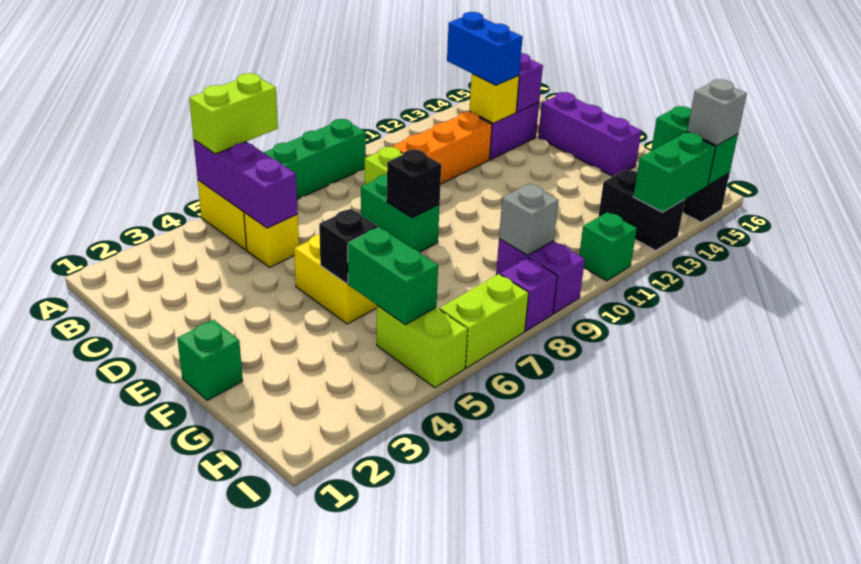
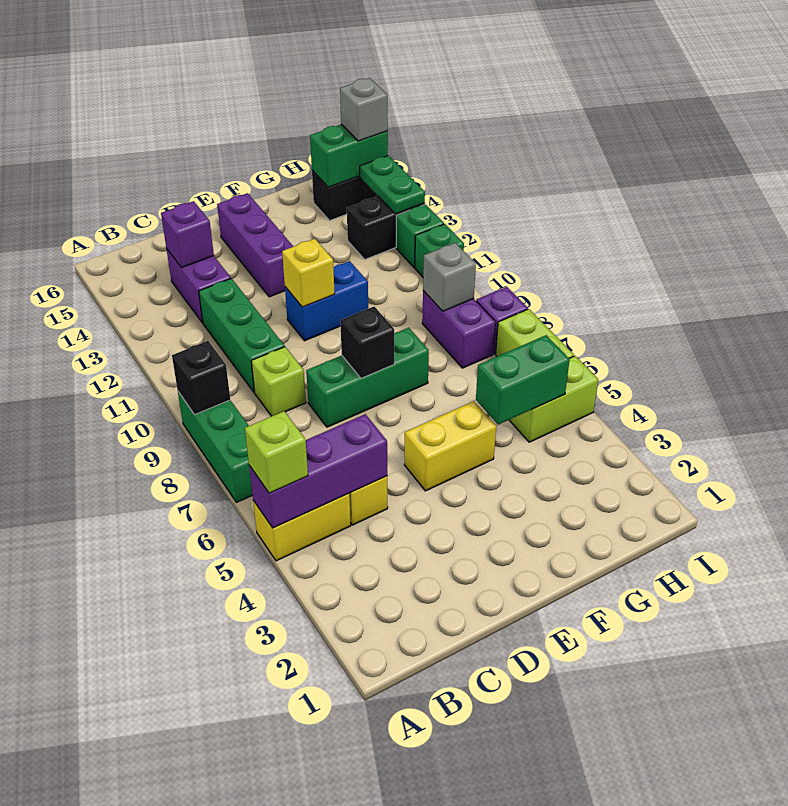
lime 1x2 brick [189,73,278,154] -> lime 1x1 brick [245,411,308,493]
blue 1x2 brick [447,12,523,85] -> blue 1x2 brick moved to [285,261,368,341]
orange 1x3 brick [392,112,492,184] -> green 1x3 brick [199,278,285,392]
yellow 1x1 brick [469,74,519,123] -> yellow 1x1 brick moved to [282,239,335,307]
green 1x2 brick [361,175,440,252] -> green 1x3 brick [306,328,429,427]
purple 1x3 brick [538,92,641,177] -> purple 1x3 brick turned to [217,193,293,297]
green 1x1 brick [177,320,243,400] -> green 1x1 brick moved to [396,204,444,268]
black 1x1 brick [319,209,378,283] -> black 1x1 brick moved to [172,341,230,415]
purple 1x2 brick [496,239,585,314] -> purple 1x2 brick turned to [422,291,495,368]
green 1x2 brick [633,133,716,212] -> green 1x2 plate [360,155,425,214]

